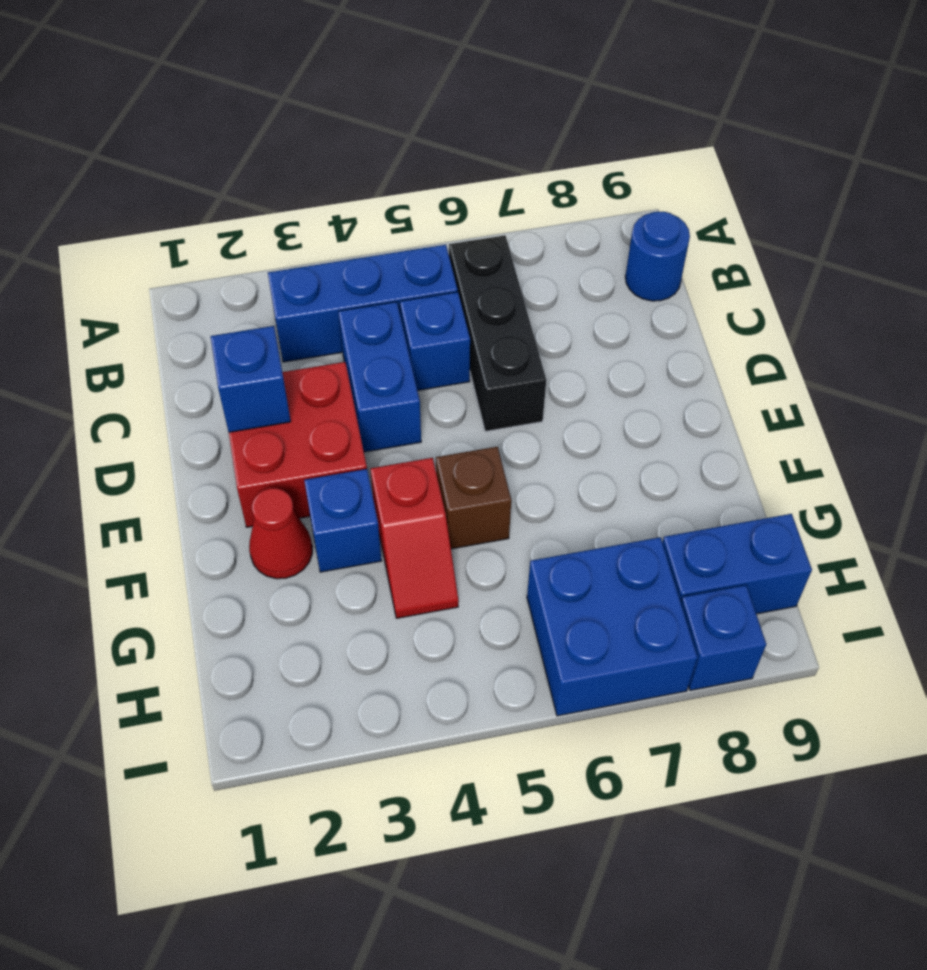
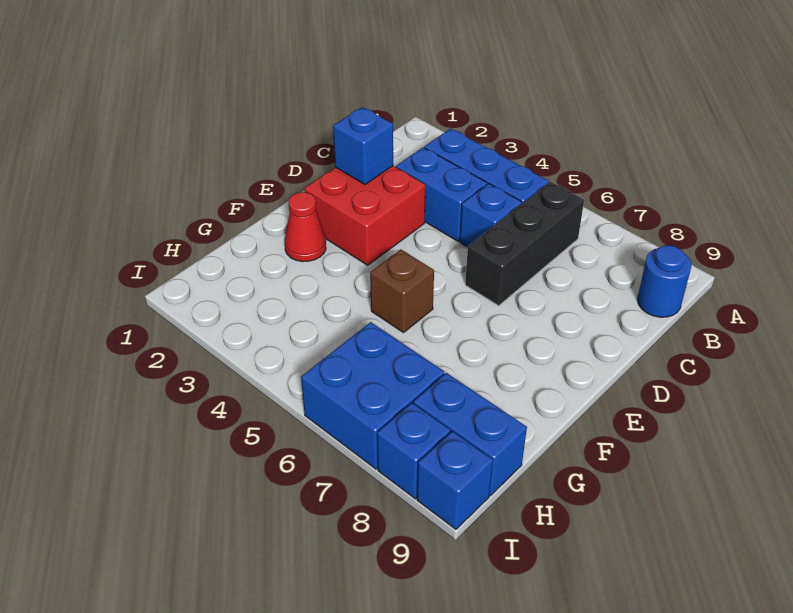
blue 1x2 brick [338,302,421,452] -> blue 1x2 brick turned to [396,147,487,241]
blue 1x1 brick [304,469,381,572] -> blue 1x1 brick moved to [417,431,493,529]
red 1x2 slope [371,458,459,618] -> none

